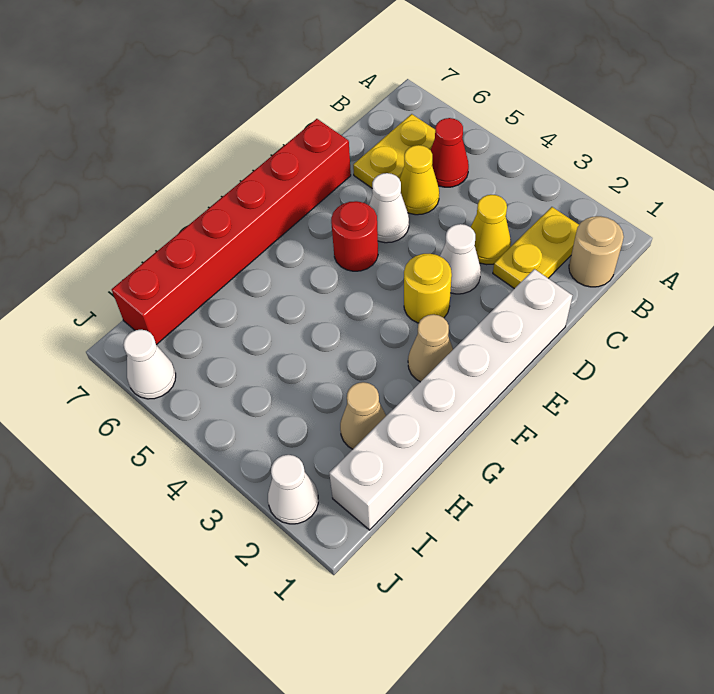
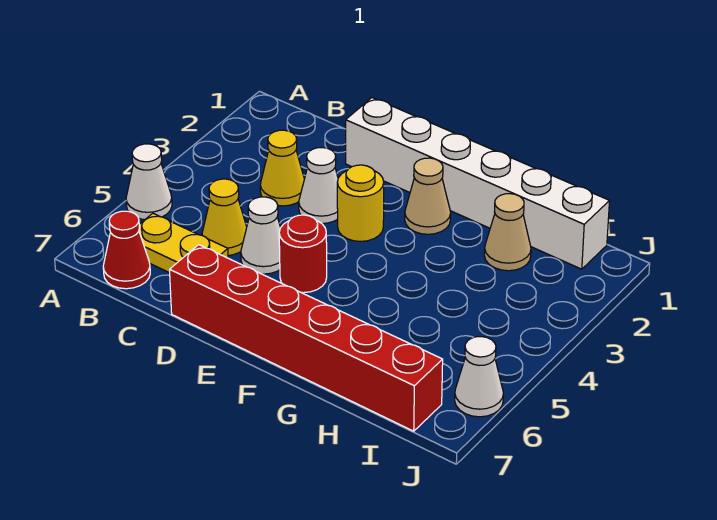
tan 1x1 round brick [569,216,624,287] -> none
yellow 1x2 plate [493,207,579,289] -> none
red 1x1 cone [431,118,469,187] -> red 1x1 cone moved to [103,211,150,289]
white 1x1 cone [268,455,318,524] -> white 1x1 cone moved to [126,144,172,220]

